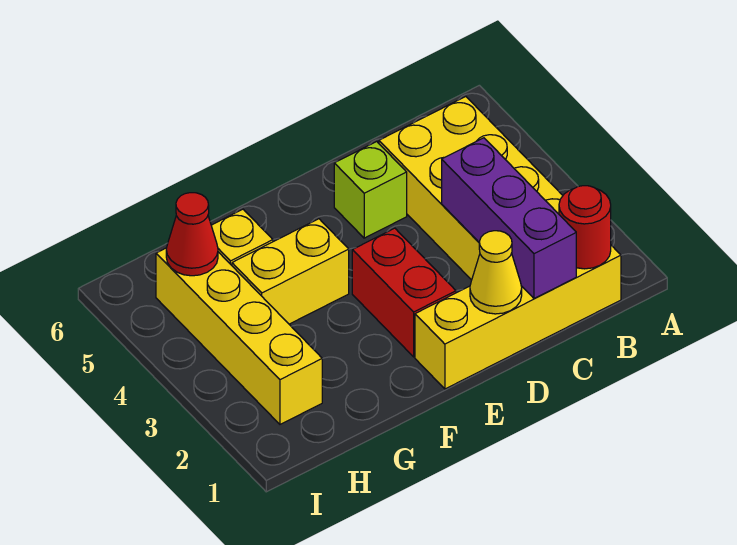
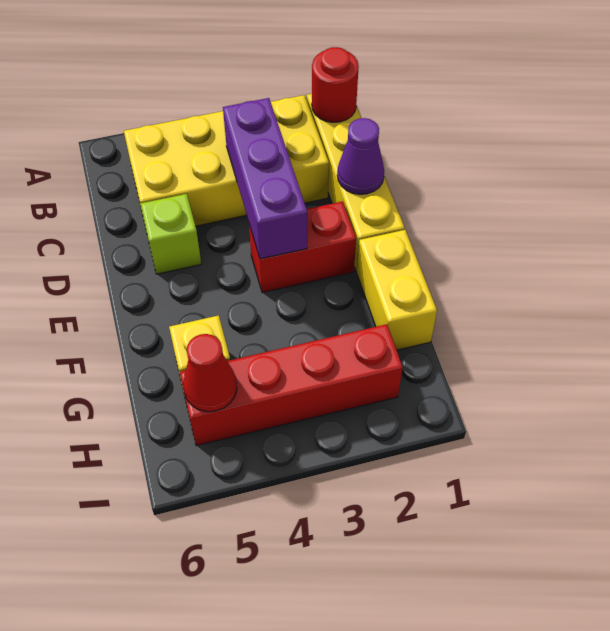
purple 1x3 brick [442,138,576,298] -> purple 1x3 brick turned to [223,98,307,259]
yellow 1x1 cone [470,231,522,314] -> purple 1x1 cone [337,118,384,194]
yellow 1x2 brick [232,219,349,324] -> yellow 1x2 brick moved to [357,230,437,350]
yellow 1x4 brick [156,248,322,424] -> red 1x4 brick [180,324,403,446]

